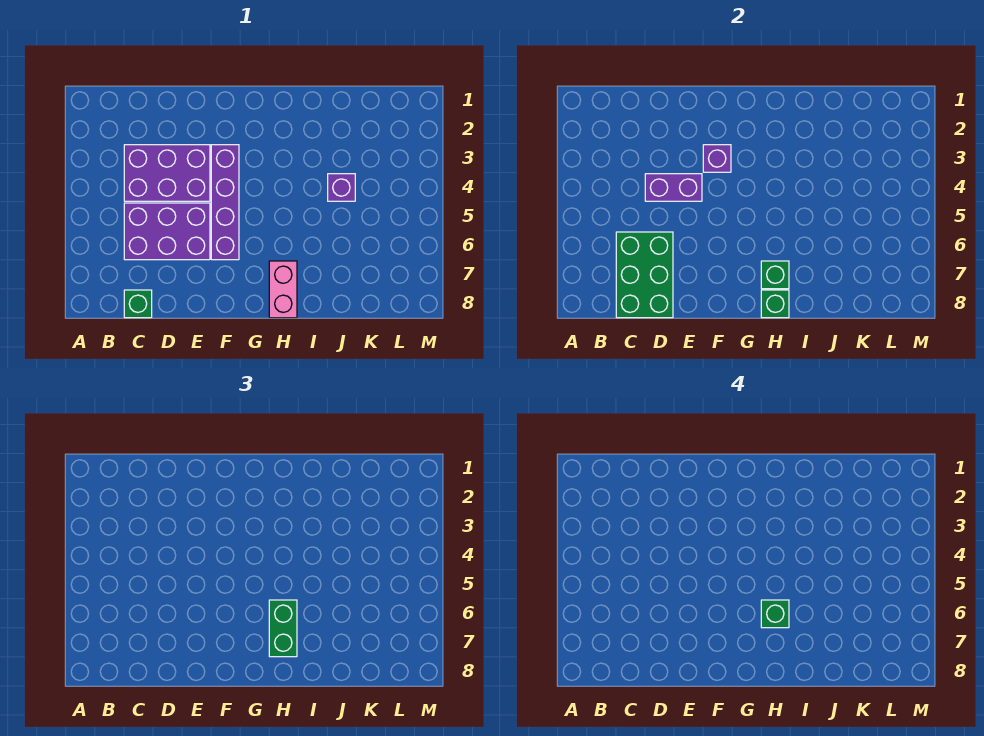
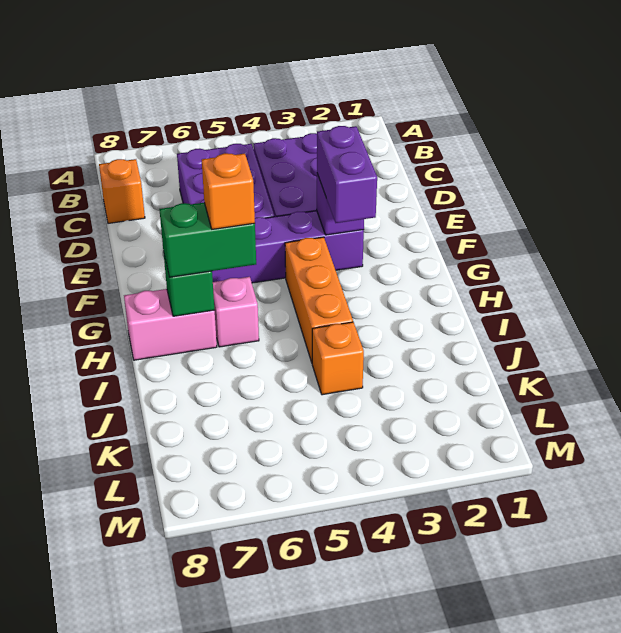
green 2x3 brick [616,232,673,318] -> none
green 1x1 brick [124,290,152,318] -> orange 1x1 brick [99,159,145,223]
purple 1x2 brick [645,174,702,201] -> purple 1x2 brick moved to [317,126,377,223]
none -> orange 1x3 brick [285,237,353,362]
none -> pink 1x1 brick [213,277,259,347]
green 1x1 brick [761,600,789,628] -> orange 1x1 brick [202,153,255,229]
green 1x1 brick [761,290,789,318] -> none
purple 1x1 brick [328,174,355,201] -> orange 1x1 brick [312,322,364,395]

